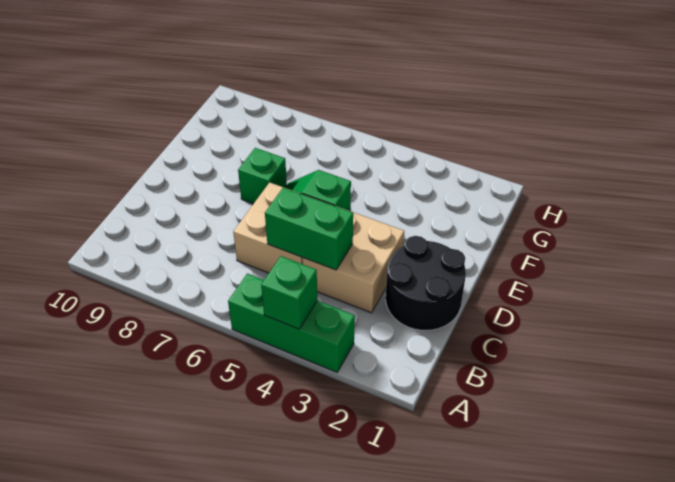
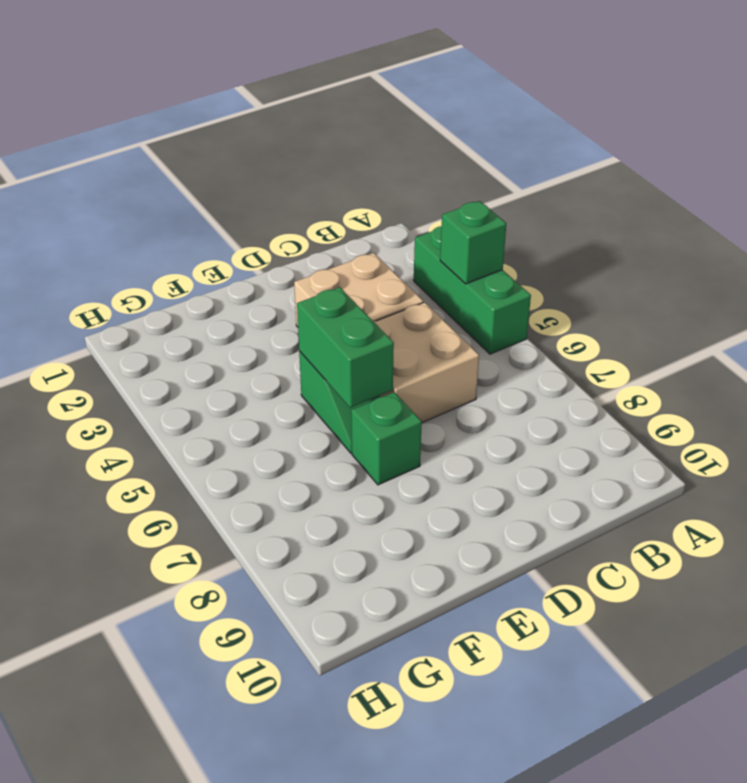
black 2x2 round brick [386,236,466,330] -> none
green 1x2 brick [265,187,353,270] -> green 1x2 brick moved to [297,287,394,408]

